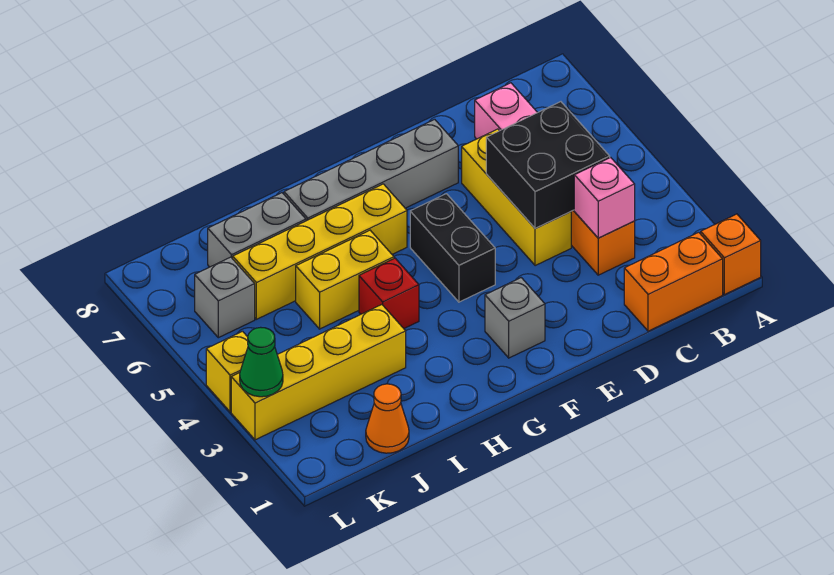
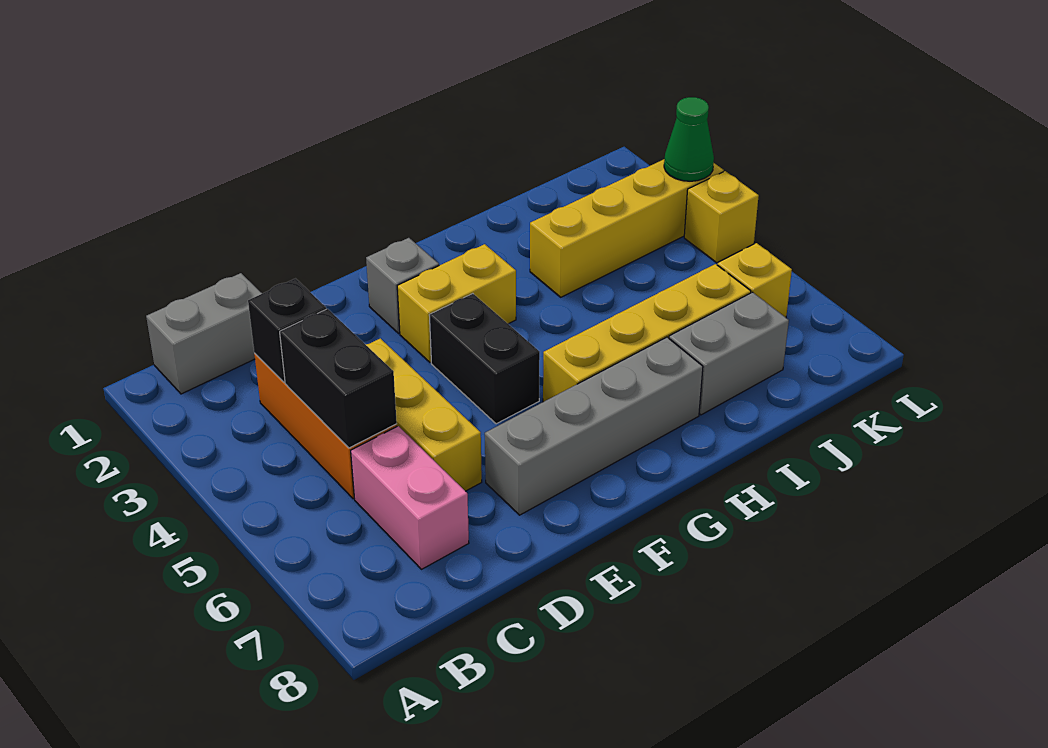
orange 1x1 brick [701,214,761,295] -> none
orange 1x2 brick [624,232,723,331] -> grey 1x2 brick [146,273,262,394]
pink 1x1 brick [574,158,635,238] -> black 1x1 brick [248,279,326,382]
black 2x2 brick [486,102,610,229] -> black 1x2 brick [280,309,397,448]
red 1x1 brick [359,258,419,328] -> none
yellow 1x2 brick [296,230,394,329] -> yellow 1x2 brick moved to [397,244,516,363]
orange 1x1 cone [366,384,409,453] -> none
grey 1x1 brick [195,257,255,338] -> yellow 1x1 brick [717,243,792,317]

